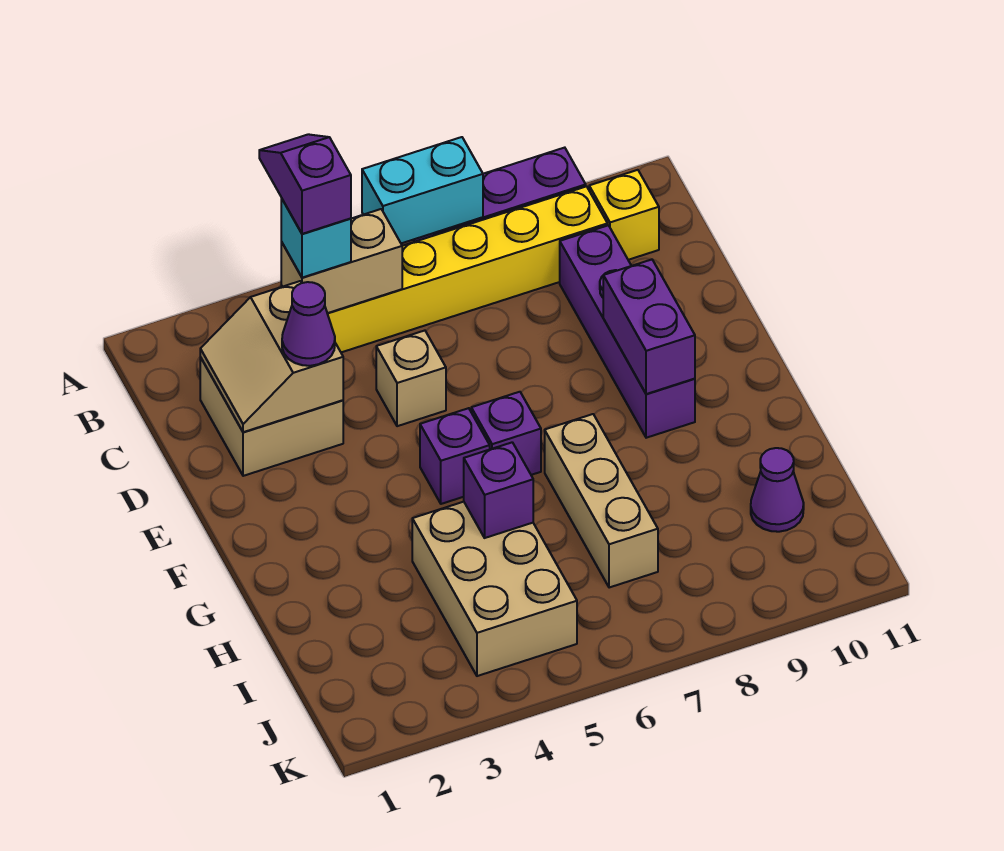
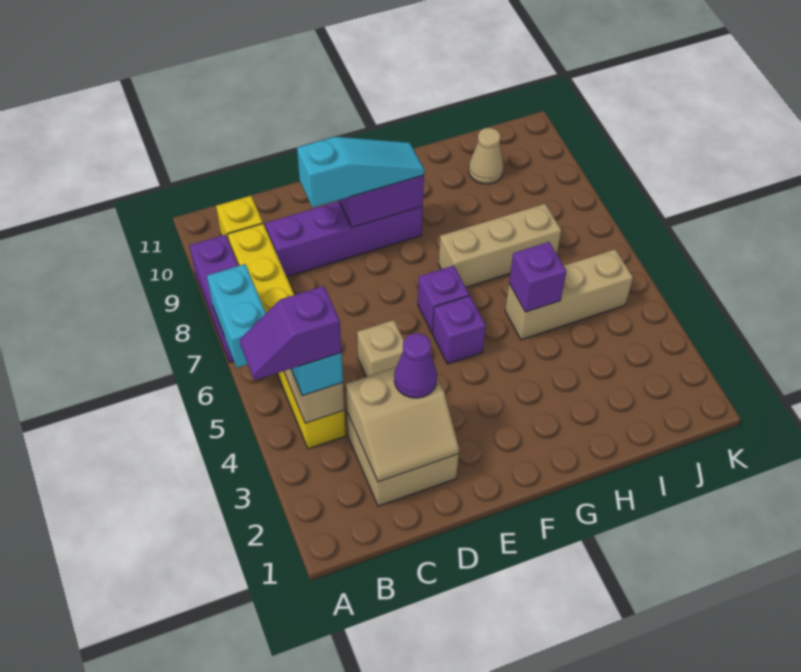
none -> cyan 1x3 slope [297,137,424,208]
tan 2x3 brick [412,502,577,676] -> tan 1x3 brick [505,249,633,340]
purple 1x1 cone [751,448,804,532] -> tan 1x1 cone [469,128,503,184]

